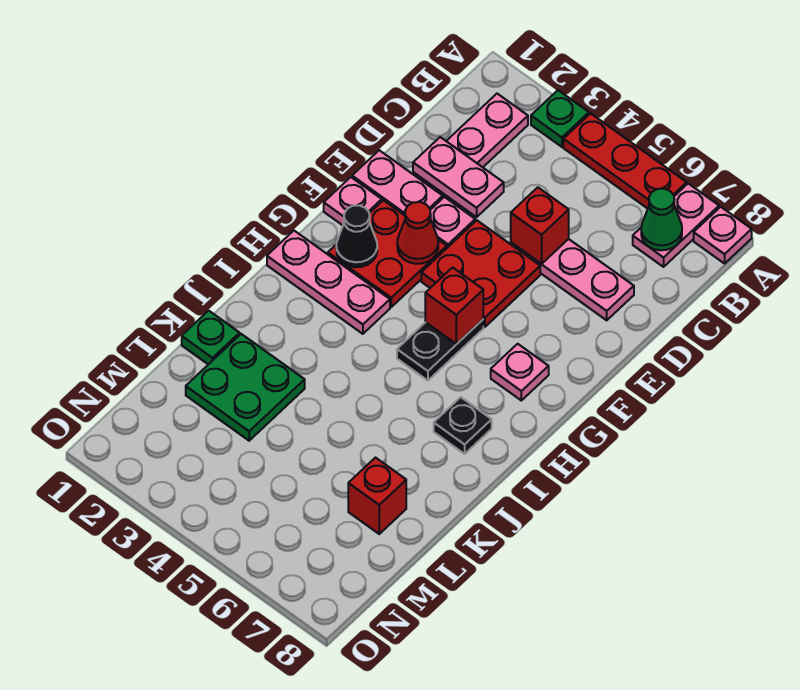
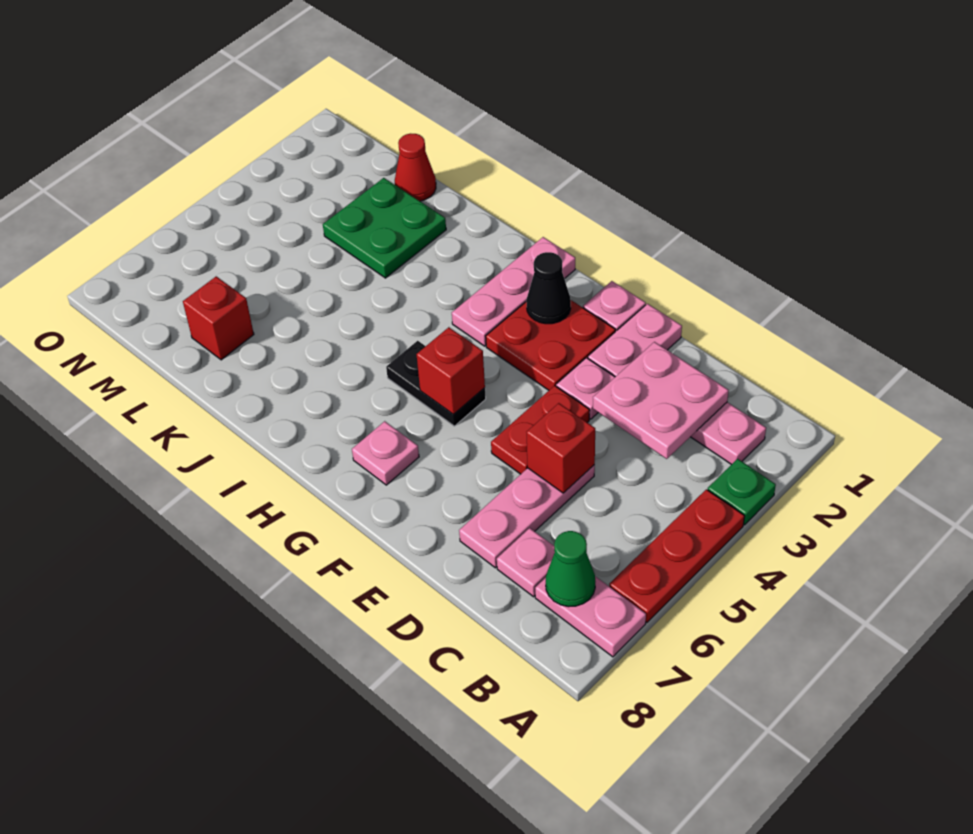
pink 1x1 plate [694,207,752,264] -> pink 1x1 plate moved to [497,528,555,597]
pink 1x2 plate [413,137,504,217] -> pink 2x2 plate [593,342,729,459]
red 2x2 plate [421,220,540,327] -> red 1x2 plate [491,386,590,474]
red 1x1 cone [397,202,438,264] -> red 1x1 cone moved to [395,133,436,201]
black 1x1 plate [434,397,492,454] -> none
green 1x1 plate [182,311,240,364] -> none

